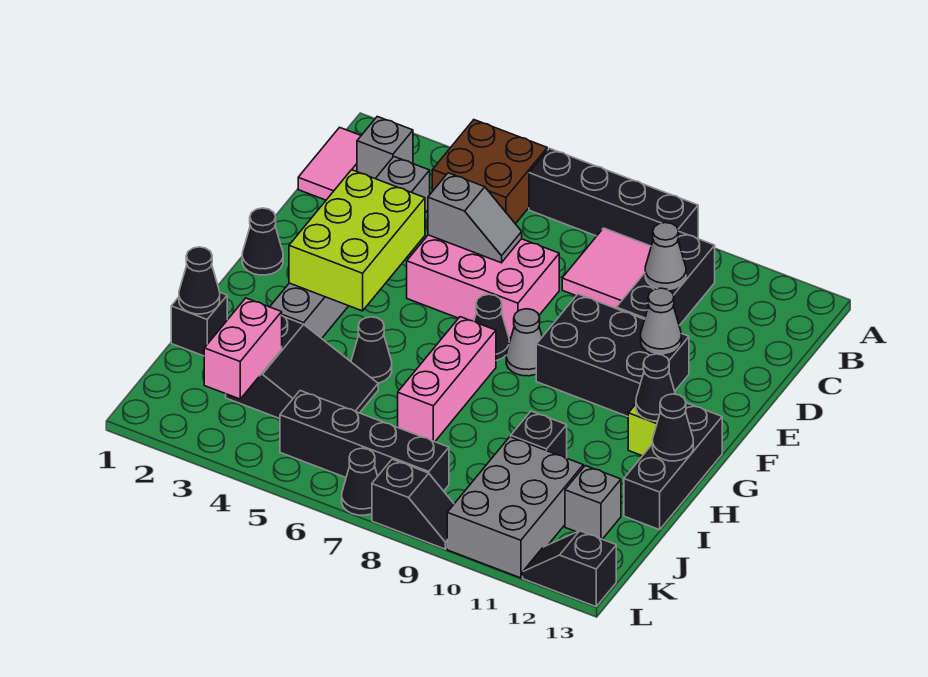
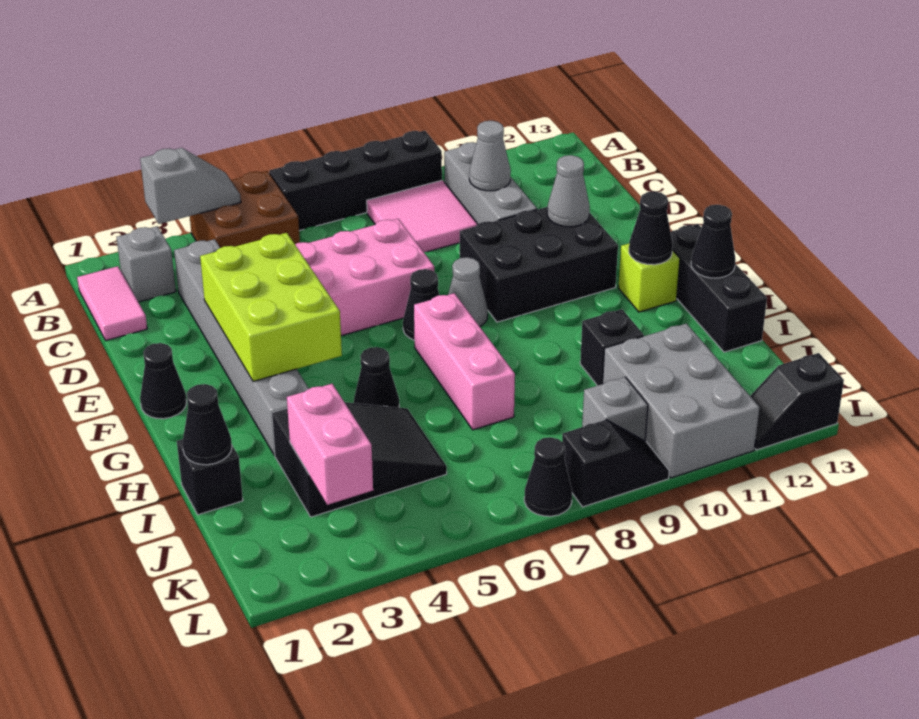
black 1x3 brick [616,232,715,325] -> grey 1x3 brick [444,142,537,224]
grey 1x2 slope [428,173,522,263] -> grey 1x2 slope moved to [140,148,241,224]
grey 1x1 brick [565,466,621,539] -> grey 1x1 brick moved to [582,377,648,441]
black 1x4 brick [280,391,449,491] -> none

